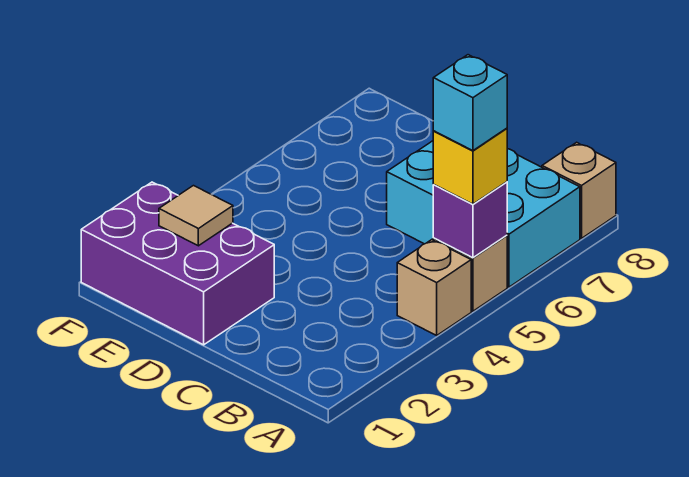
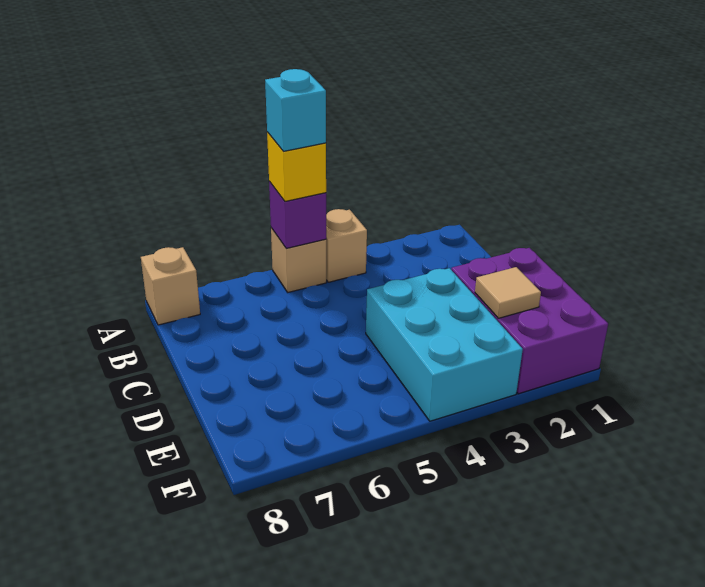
cyan 2x3 brick [387,141,580,287] -> cyan 2x3 brick moved to [366,268,523,421]

